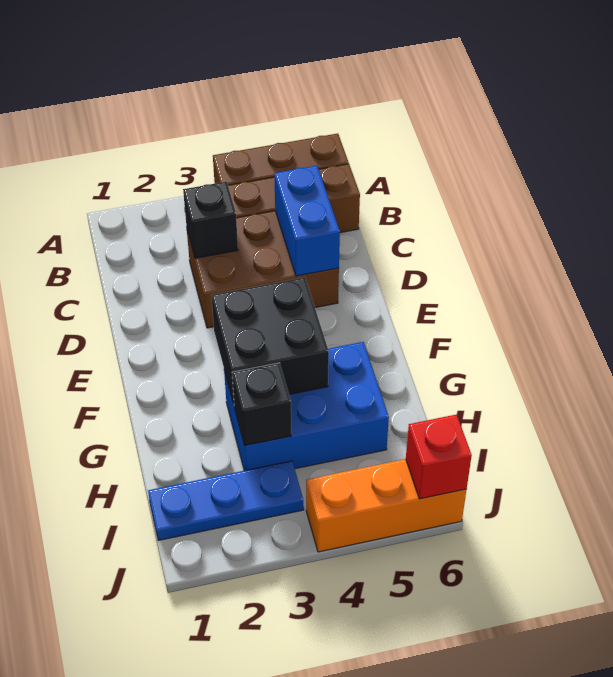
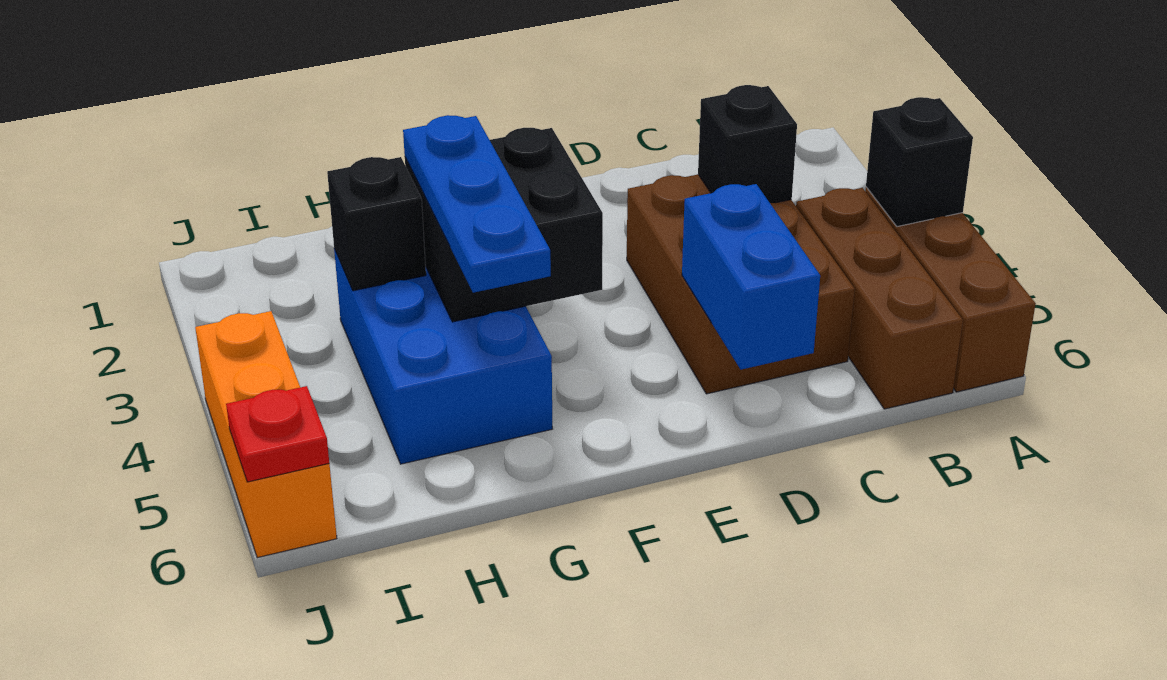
none -> black 1x1 brick [866,97,973,227]
blue 1x2 brick [274,166,340,276] -> blue 1x2 brick turned to [682,184,820,370]
blue 1x3 plate [148,461,304,541] -> blue 1x3 plate moved to [403,115,551,293]
red 1x1 brick [406,415,472,499] -> red 1x1 plate [226,386,329,482]

